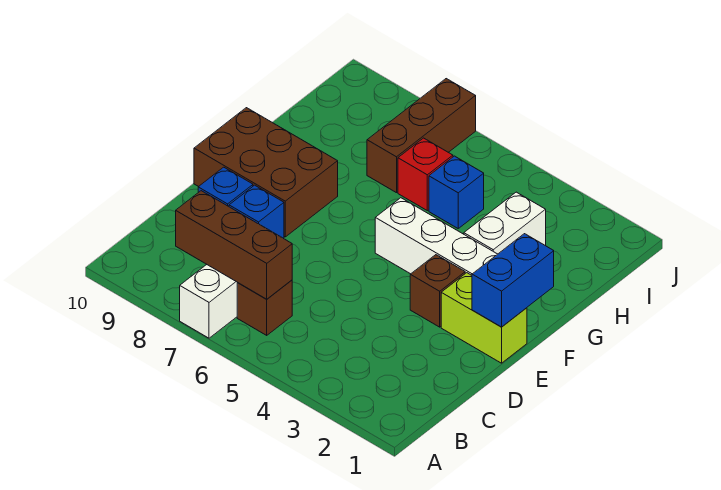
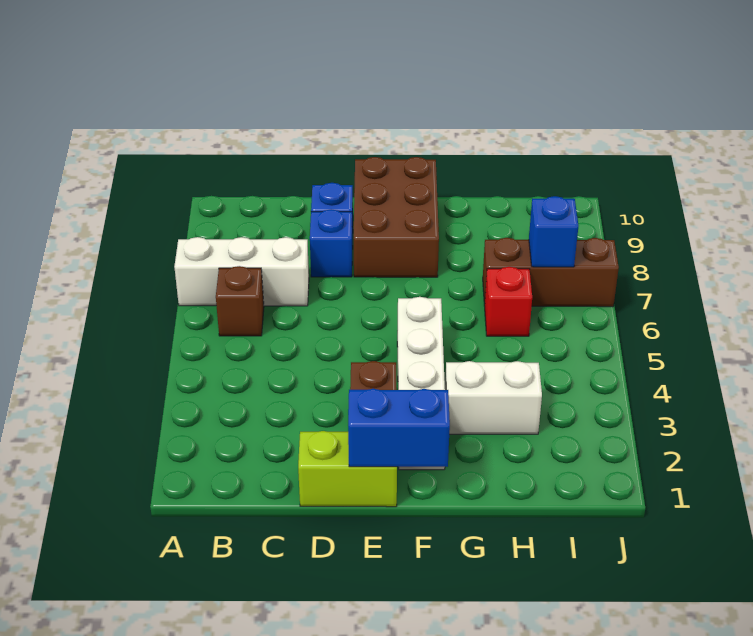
brown 1x3 brick [176,191,292,299] -> none
lime 1x2 brick [441,273,527,363] -> lime 1x2 brick turned to [298,431,397,507]
blue 1x1 brick [429,156,484,228] -> blue 1x1 brick moved to [529,196,578,267]

